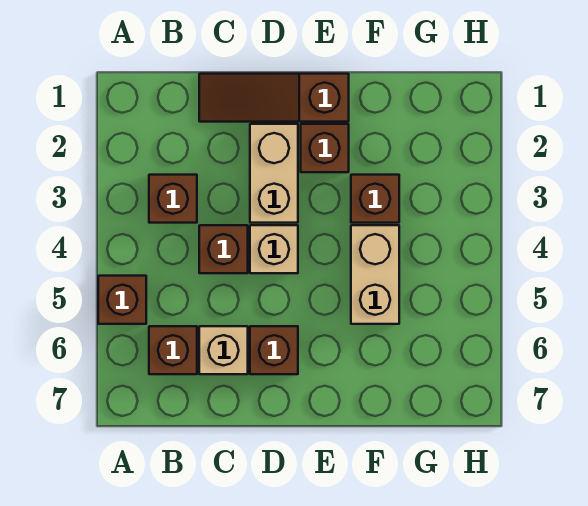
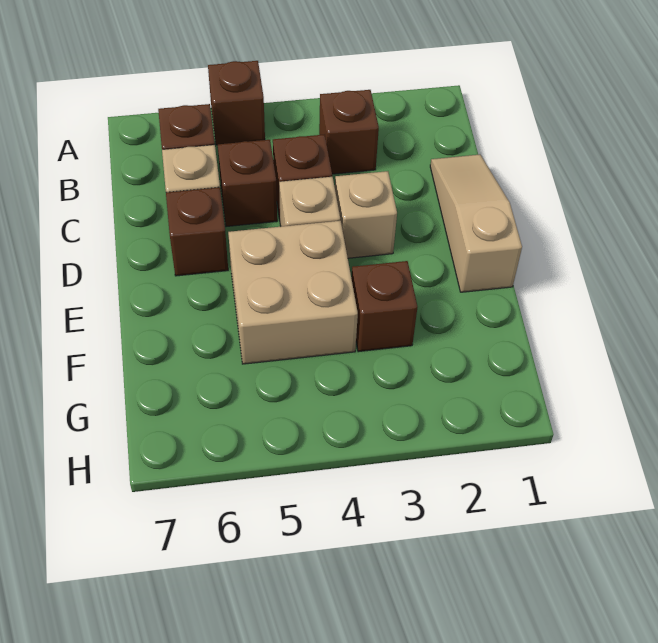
brown 1x3 slope [199,74,349,122] -> tan 1x3 slope [430,154,522,292]
tan 1x2 brick [250,124,298,223] -> tan 1x1 brick [335,171,397,258]
brown 1x1 brick [301,124,349,172] -> brown 1x1 brick moved to [218,140,277,227]
tan 1x2 brick [351,225,399,324] -> tan 2x2 brick [228,221,358,364]

